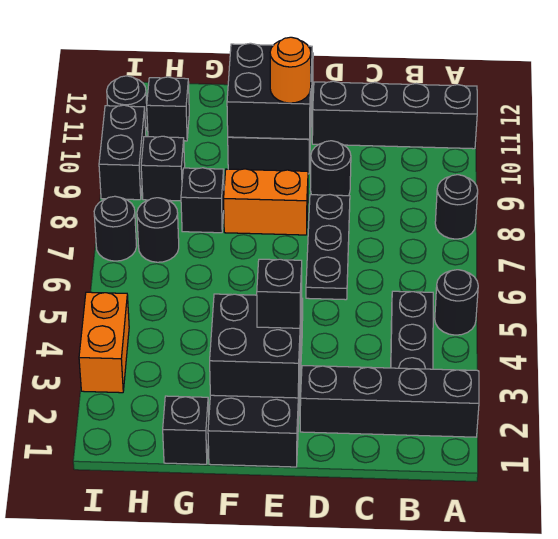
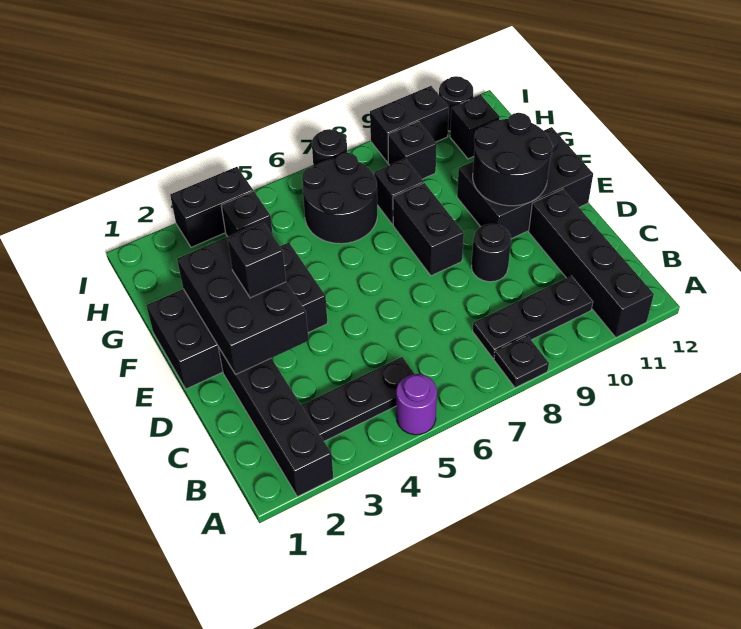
black 1x1 round brick [435,270,478,335] -> purple 1x1 round brick [396,374,437,435]
black 1x1 round brick [435,175,478,239] -> black 1x1 plate [494,336,549,388]
black 1x3 plate [306,195,350,300] -> black 1x3 plate moved to [473,276,593,358]
black 2x2 brick [210,294,302,398] -> black 2x3 brick [177,227,309,375]
orange 1x2 brick [224,169,308,235] -> black 1x2 brick [393,183,464,276]
black 2x2 brick [227,43,312,139] -> black 2x2 round brick [473,113,553,206]
orange 1x1 round brick [270,37,311,103] -> none
black 1x1 brick [163,396,209,464] -> black 1x1 brick moved to [221,191,273,237]
black 1x1 round brick [137,198,179,262] -> black 2x2 round brick [302,153,377,244]
orange 1x2 brick [79,292,129,393] -> black 1x2 brick [170,167,253,247]

